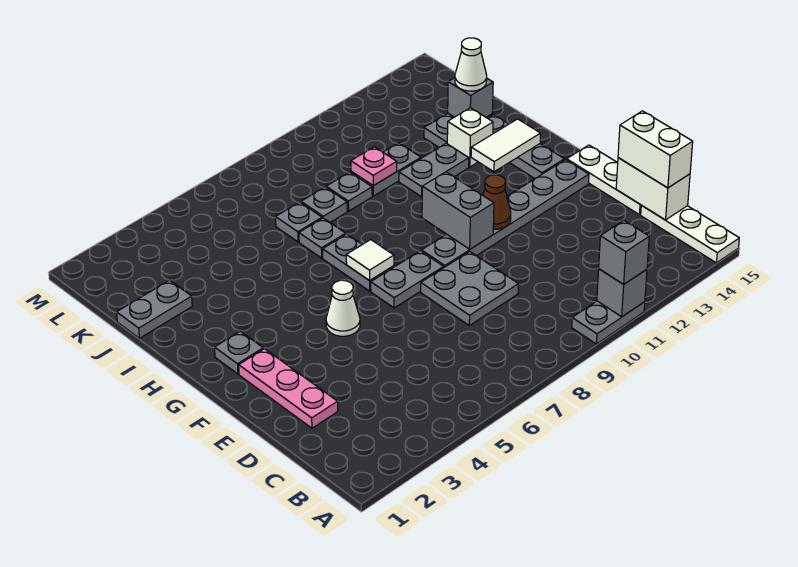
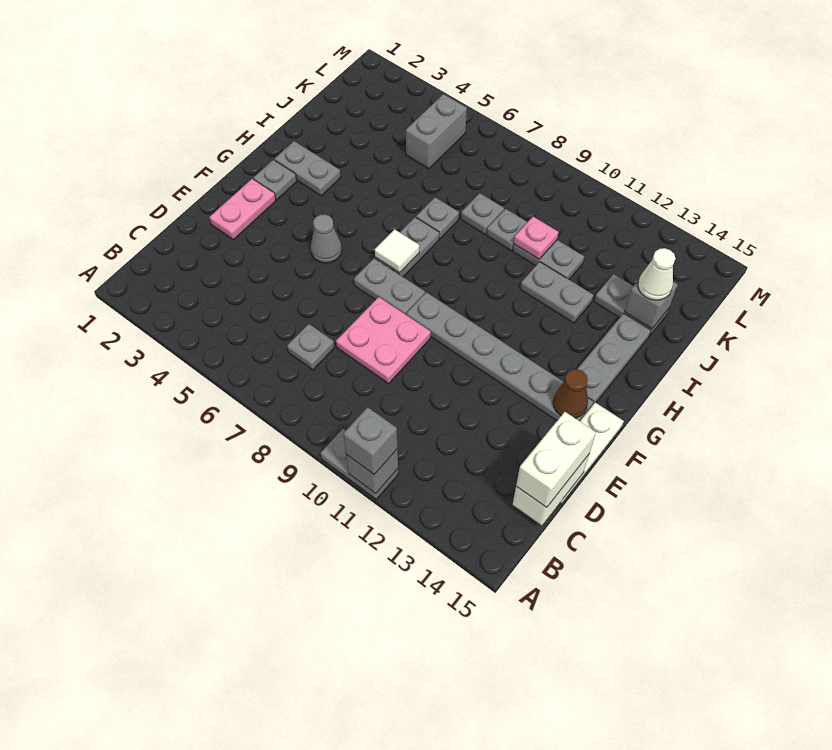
white 1x3 plate [641,206,739,263] -> none
pink 1x3 plate [239,349,338,428] -> pink 1x2 plate [209,179,276,240]
grey 2x2 plate [421,251,519,325] -> pink 2x2 plate [336,297,431,383]
white 1x1 cone [326,280,360,336] -> grey 1x1 cone [311,214,342,263]
grey 1x2 brick [422,172,494,249] -> grey 1x2 brick moved to [406,94,467,169]
brown 1x1 cone [483,175,511,229] -> brown 1x1 cone moved to [553,369,588,418]
white 1x2 tile [471,119,541,172] -> none
white 1x1 brick [447,108,493,167] -> none
grey 1x2 plate [117,280,192,338] -> grey 1x2 plate moved to [274,141,341,196]
grey 1x1 plate [276,202,322,242] -> grey 1x1 plate moved to [287,324,334,370]

